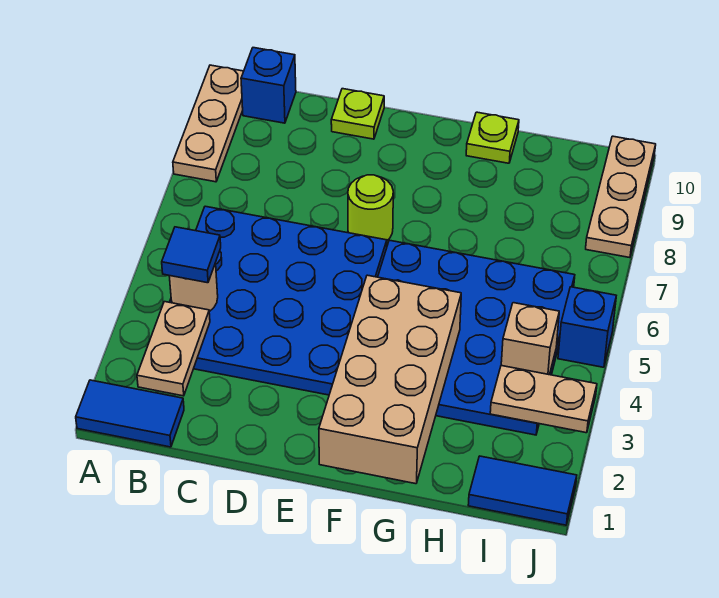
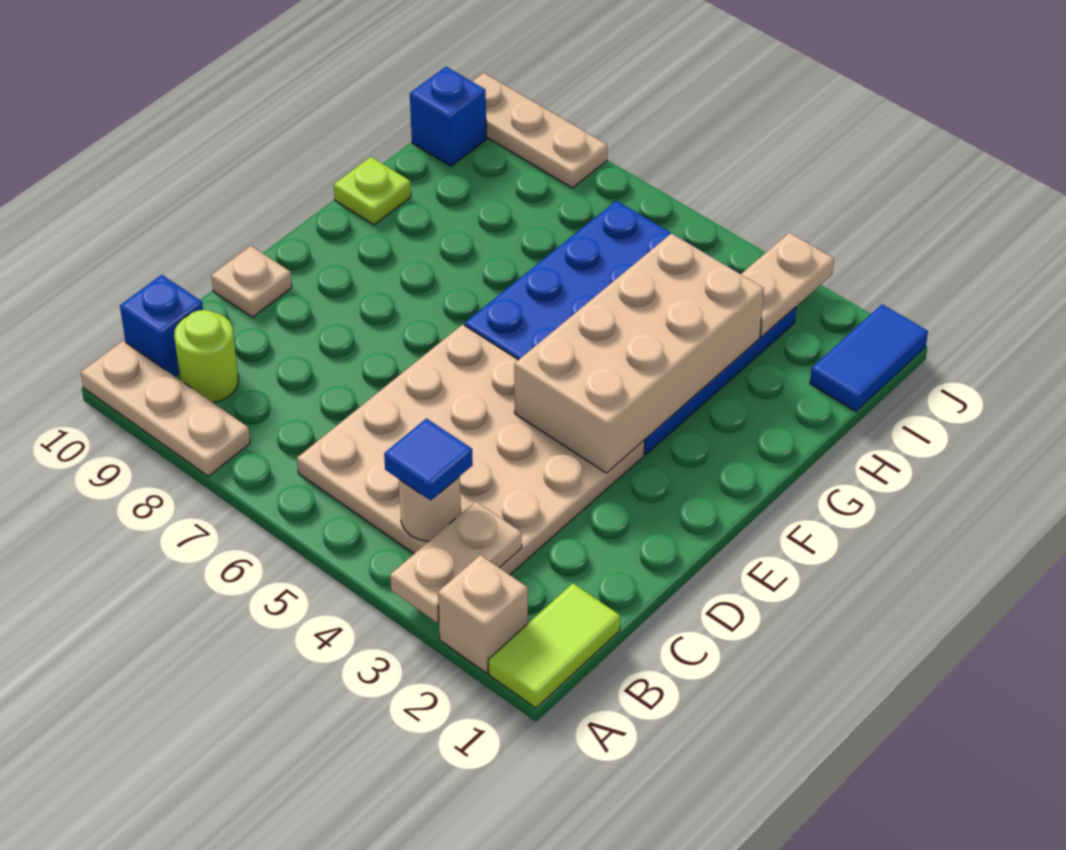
blue 1x2 tile [76,380,184,447] -> lime 1x2 tile [488,583,620,708]
tan 1x2 plate [137,302,210,396] -> tan 1x2 plate turned to [390,501,522,622]
blue 4x4 plate [170,206,387,395] -> tan 4x4 plate [297,324,645,575]
lime 1x1 plate [331,89,384,139] -> tan 1x1 plate [211,246,292,317]
lime 1x1 round brick [348,175,393,240] -> lime 1x1 round brick moved to [174,310,238,403]
tan 2x4 brick [319,275,461,484] -> tan 2x4 brick turned to [514,233,764,473]
tan 1x1 brick [501,303,559,375] -> tan 1x1 brick moved to [438,555,528,673]
blue 1x1 brick [558,287,616,367] -> blue 1x1 brick moved to [410,67,486,166]

